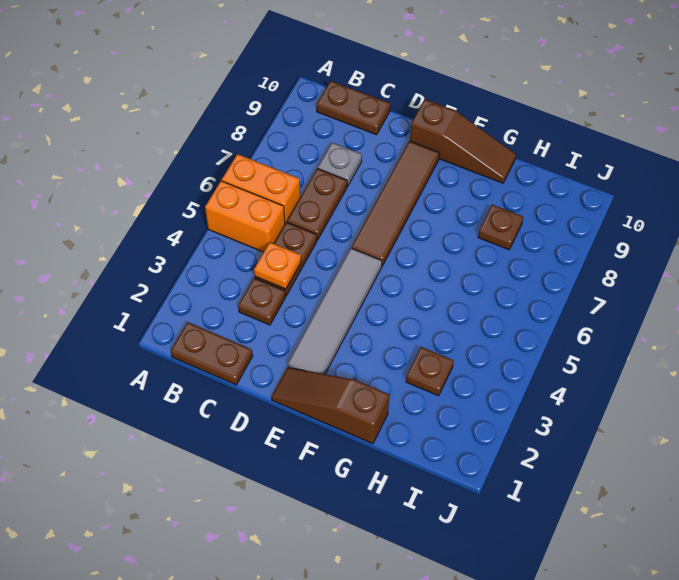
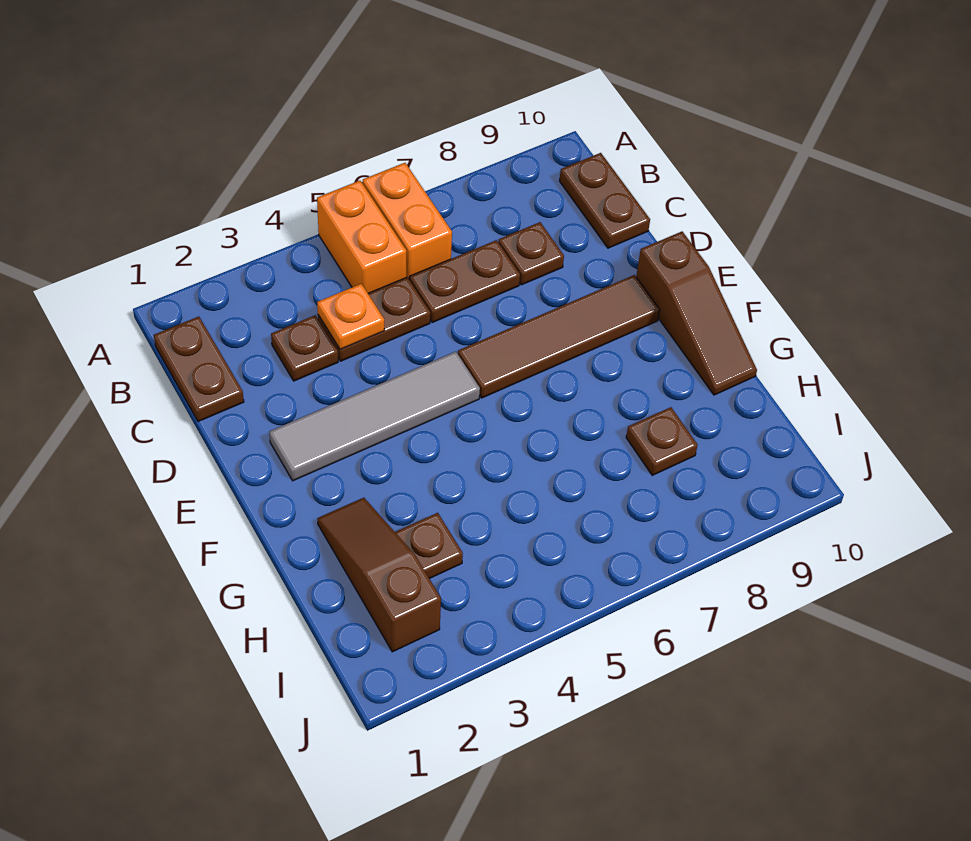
grey 1x1 plate [318,143,362,186] -> brown 1x1 plate [498,222,564,285]
brown 1x3 slope [272,367,389,444] -> brown 1x3 slope moved to [317,498,441,652]

